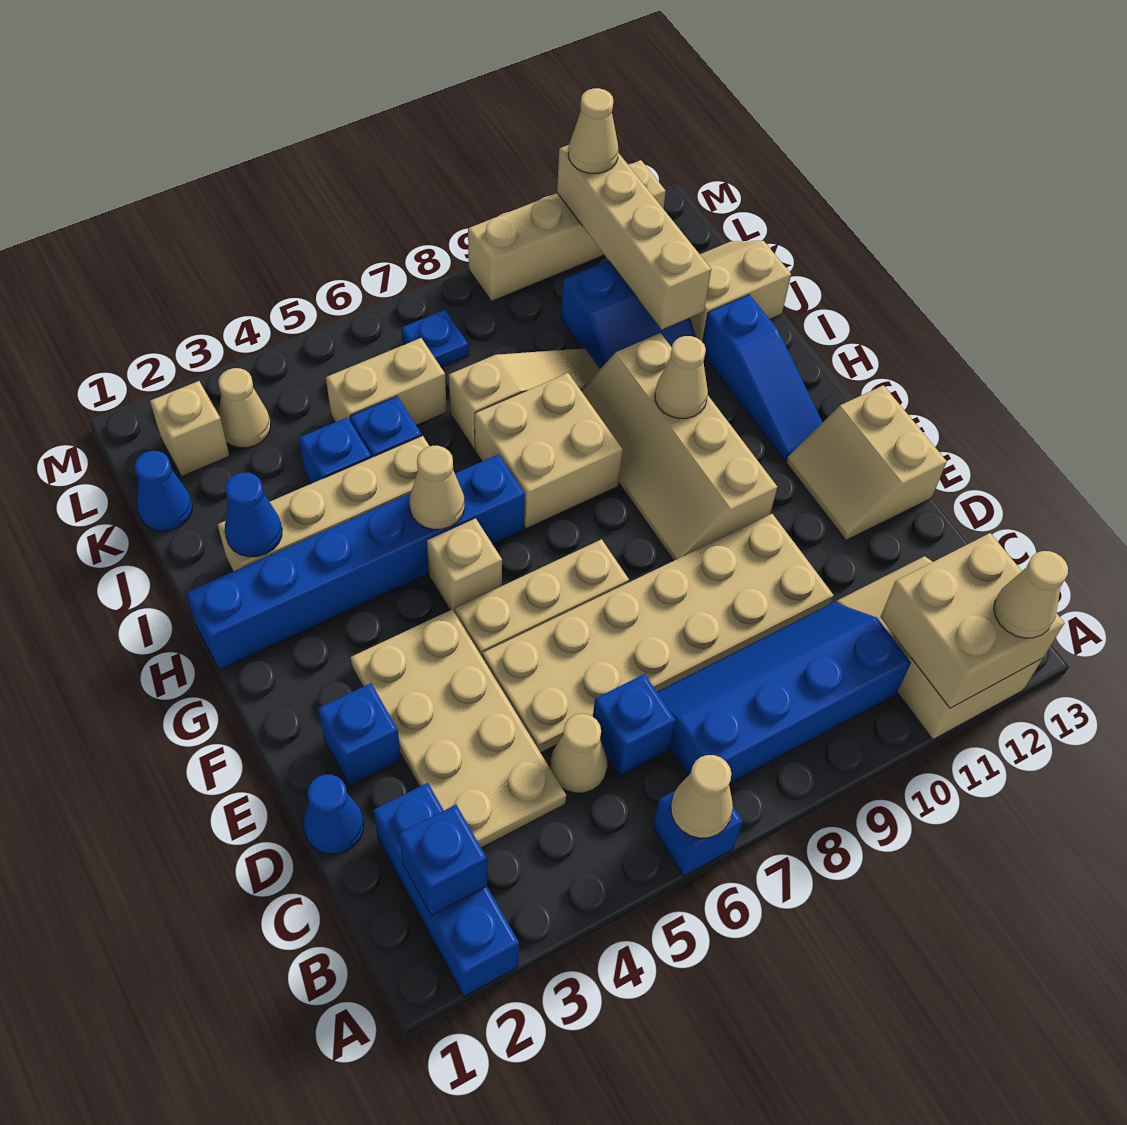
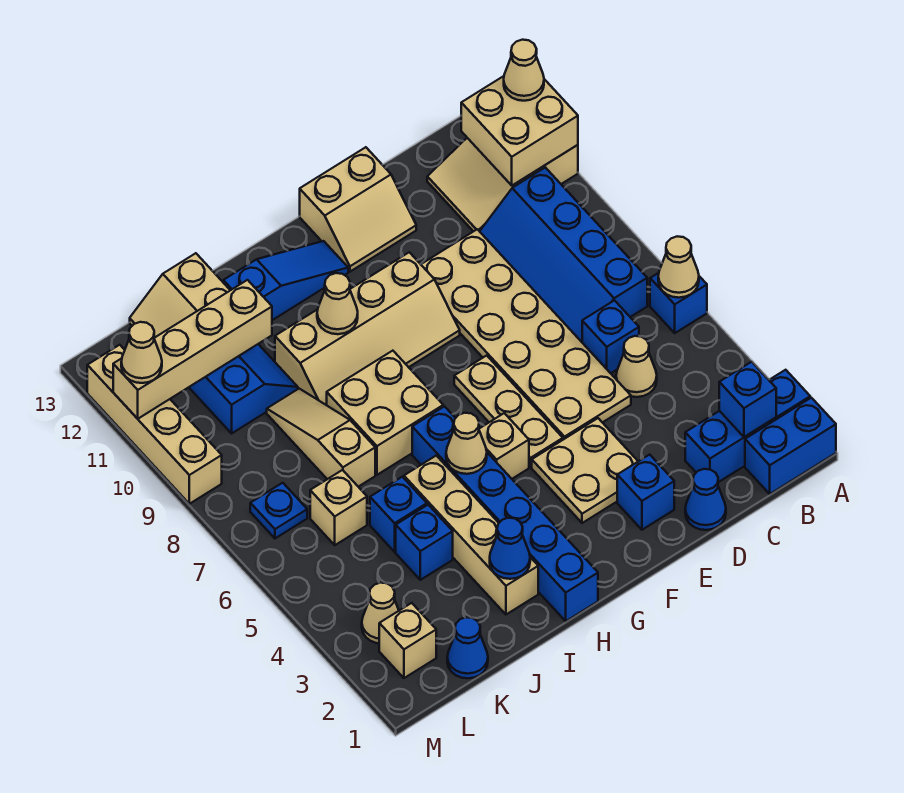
none -> blue 1x2 brick [745,398,836,494]
tan 2x4 plate [351,609,566,848] -> tan 2x2 plate [532,418,638,523]
tan 1x2 brick [326,338,447,425] -> tan 1x1 brick [310,470,367,545]

